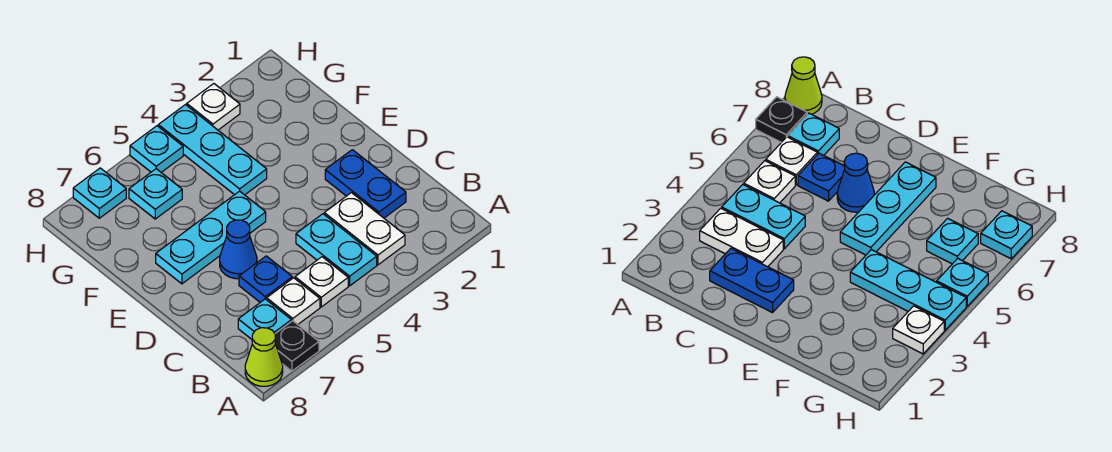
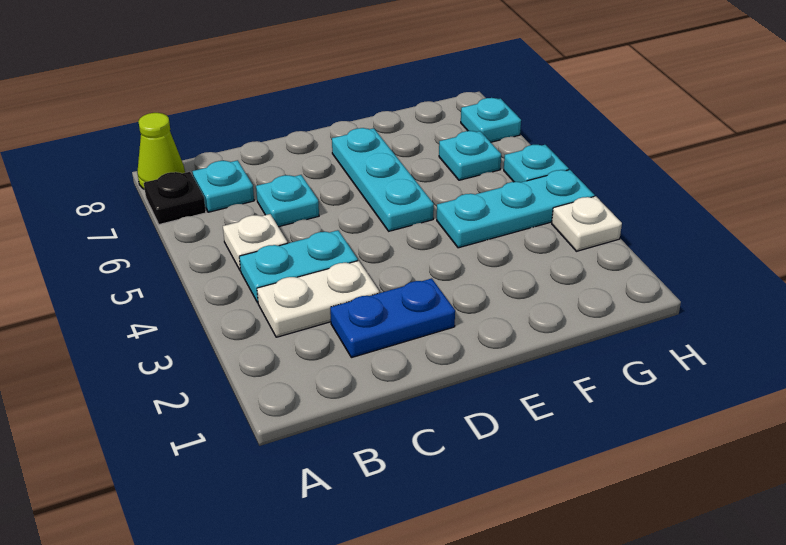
white 1x1 plate [267,278,320,324] -> none
blue 1x1 plate [239,256,292,302] -> cyan 1x1 plate [256,175,319,227]
blue 1x1 cone [220,220,257,279] -> none

